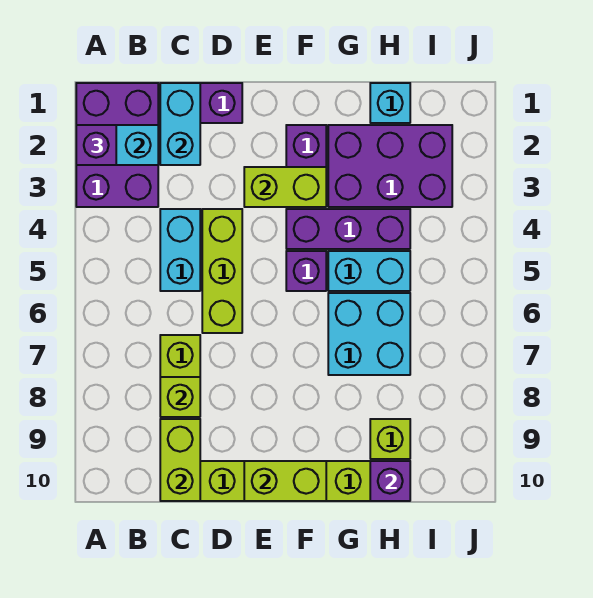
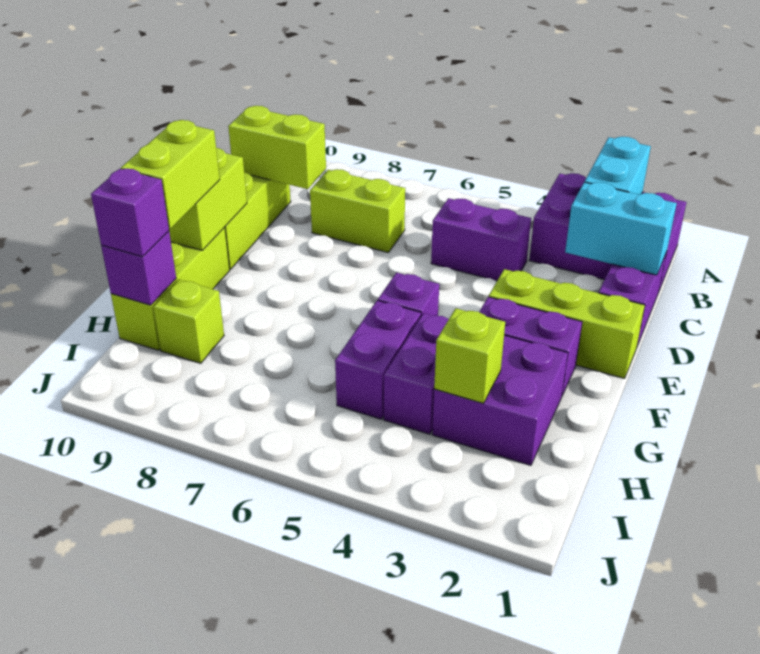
purple 1x1 brick [76,125,116,165] -> purple 1x1 brick moved to [91,169,169,257]
cyan 1x2 brick [160,209,200,291] -> purple 1x2 brick [431,198,531,281]
lime 1x1 brick [160,377,200,417] -> lime 1x1 brick moved to [434,308,505,403]
lime 1x3 brick [202,209,242,333] -> lime 1x3 brick moved to [489,269,645,378]
lime 1x2 brick [244,167,326,207] -> lime 1x2 brick moved to [121,120,220,229]
purple 1x3 brick [286,209,410,249] -> purple 1x2 brick [384,313,449,434]
purple 2x3 brick [328,125,452,207] -> purple 2x2 brick [432,335,568,465]
cyan 1x2 brick [328,251,410,291] -> purple 1x2 brick [335,300,421,419]
cyan 2x2 brick [328,293,410,375] -> none
cyan 1x1 brick [370,83,410,123] -> none

